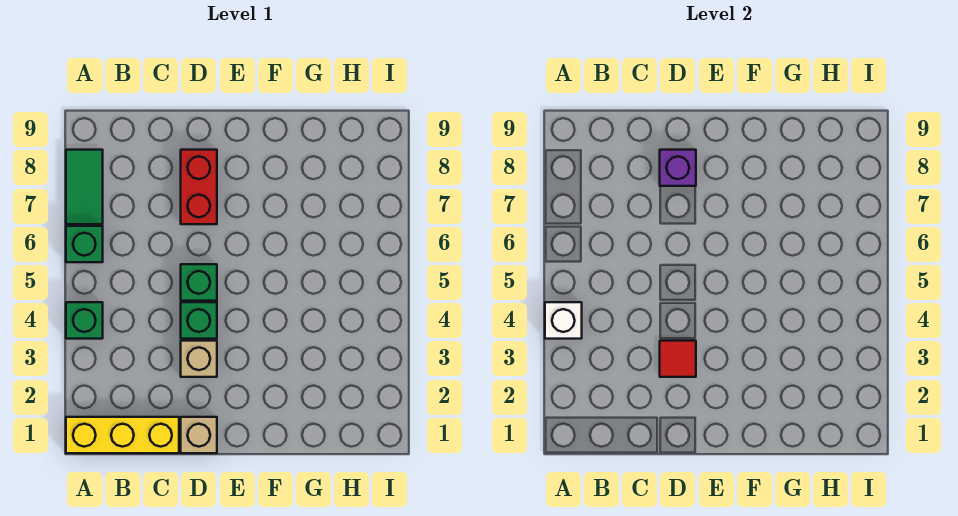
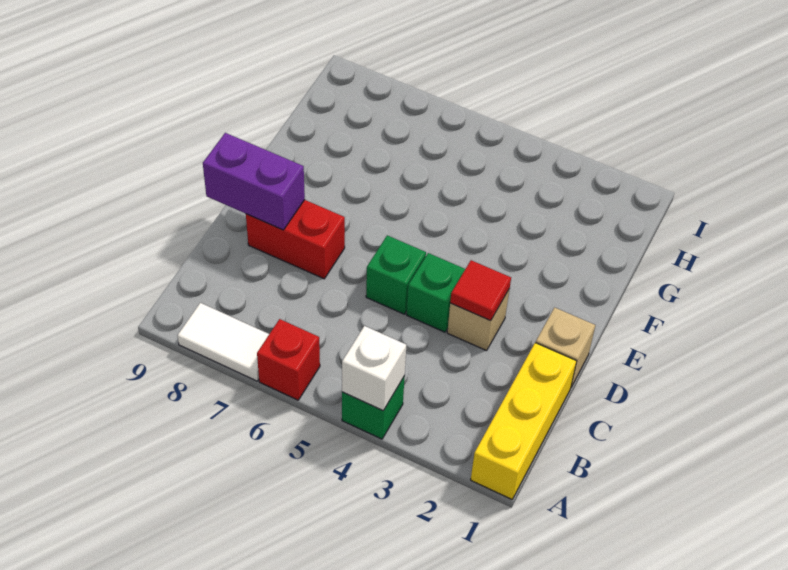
green 1x1 brick [66,226,103,262] -> red 1x1 brick [257,319,320,400]
green 1x2 tile [66,150,103,224] -> white 1x2 tile [177,303,269,381]
purple 1x1 brick [660,150,696,186] -> purple 1x2 brick [203,133,305,230]

